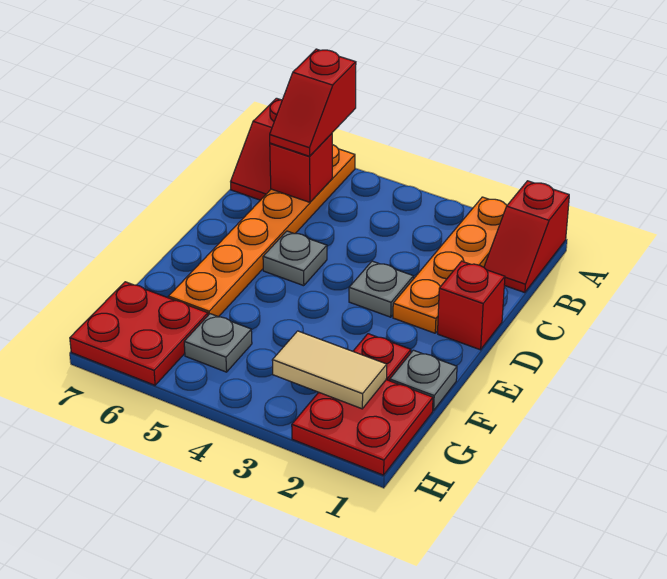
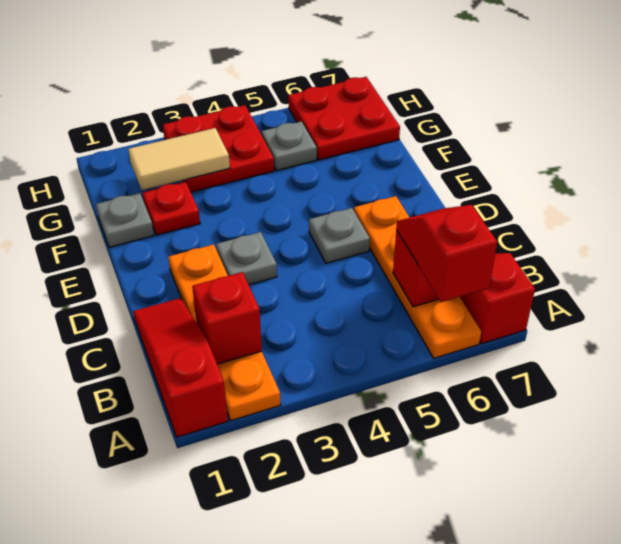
red 1x2 slope [484,181,569,293] -> red 1x3 slope [133,298,228,437]
orange 1x6 plate [169,145,355,317] -> orange 1x4 plate [354,196,481,358]
red 1x1 brick [438,261,505,350] -> red 1x1 brick moved to [192,272,262,364]
red 2x2 plate [292,380,433,475] -> red 2x2 plate moved to [163,105,274,192]

